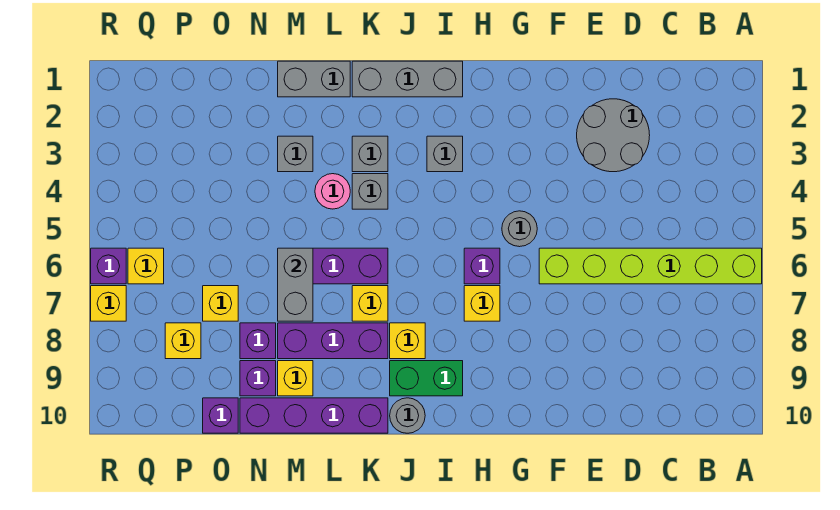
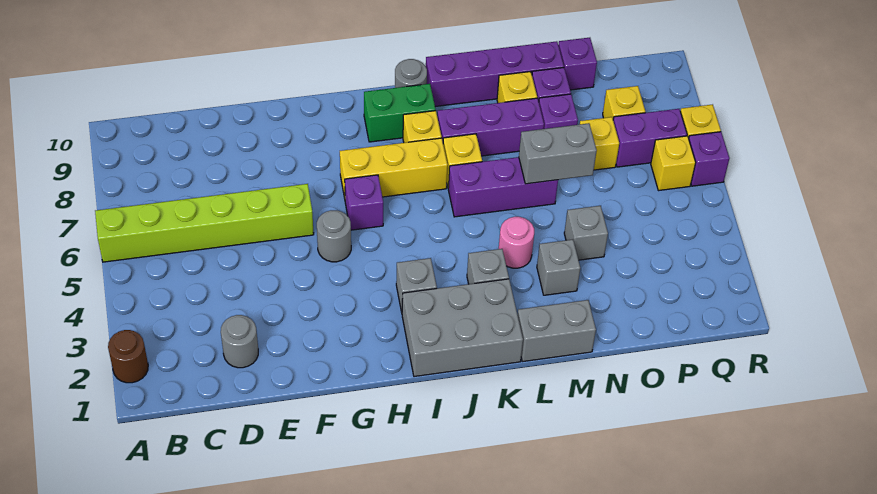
none -> brown 1x1 round brick [108,330,148,383]
grey 2x2 round brick [577,99,650,172] -> grey 1x1 round brick [221,315,258,368]
yellow 1x1 brick [464,286,500,321] -> yellow 1x3 brick [340,138,448,198]
grey 1x3 brick [352,61,463,97] -> grey 2x3 brick [402,279,523,377]
grey 1x1 brick [352,174,388,209] -> grey 1x1 brick moved to [564,206,608,260]
grey 1x2 brick [278,248,313,321] -> grey 1x2 brick turned to [519,123,597,184]
none -> purple 1x2 brick [613,109,687,167]

